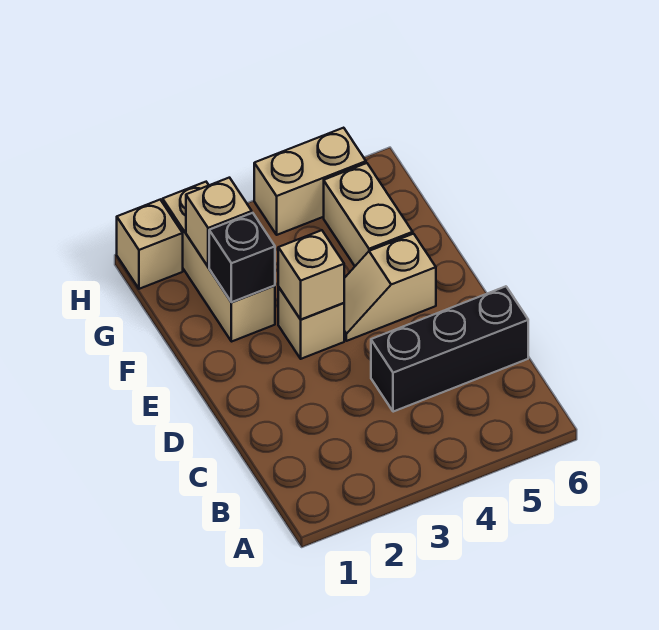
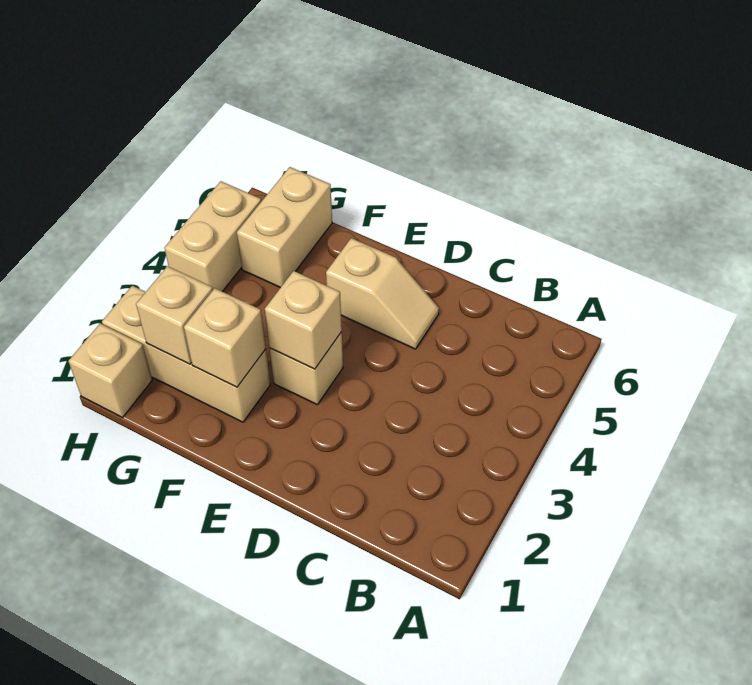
black 1x3 brick [371,286,528,412] -> none
tan 1x2 slope [344,234,436,341] -> tan 1x2 slope turned to [326,238,439,349]
black 1x1 brick [209,213,275,302] -> tan 1x1 brick [184,288,266,387]
tan 1x2 brick [324,163,413,266] -> tan 1x2 brick turned to [237,167,332,288]

